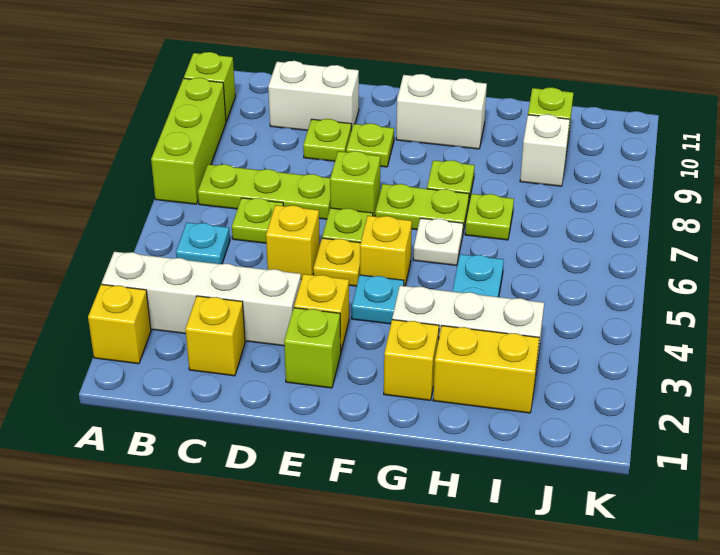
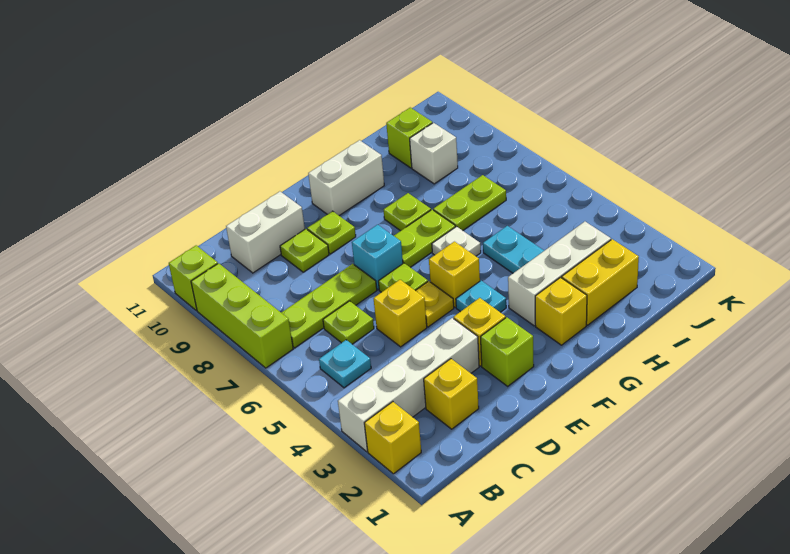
lime 1x1 brick [330,151,380,216] -> cyan 1x1 brick [352,225,403,290]
lime 1x1 plate [465,194,514,240] -> lime 1x2 plate [433,175,506,231]

